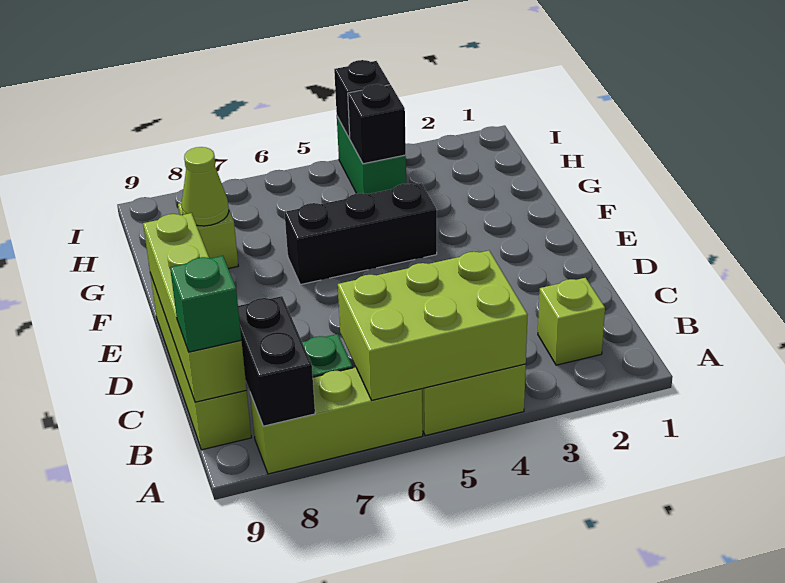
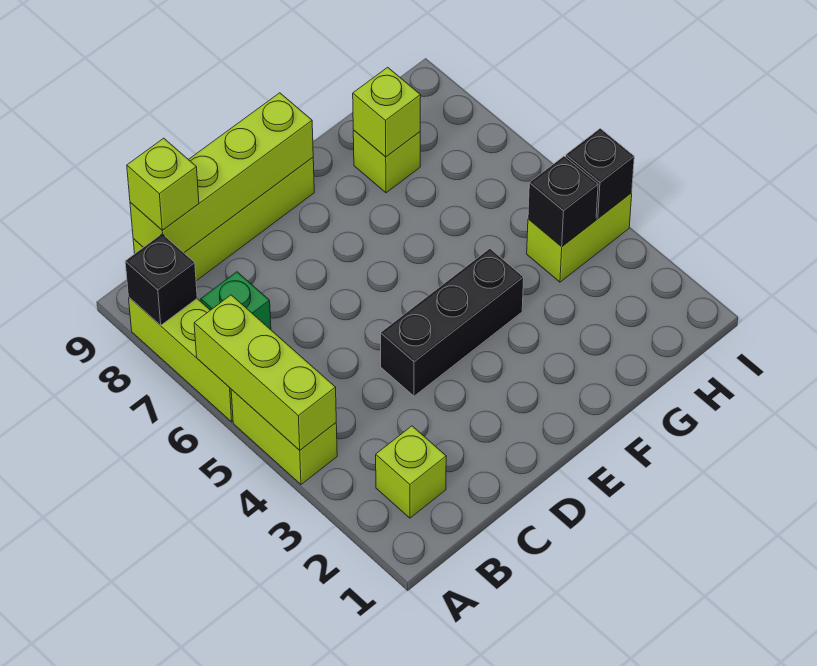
lime 2x3 brick [338,251,528,400] -> lime 1x3 brick [194,295,336,450]
black 1x2 brick [238,296,315,426] -> black 1x1 brick [125,234,197,325]
green 1x1 brick [170,256,241,352] -> lime 1x1 brick [127,138,199,230]
black 1x3 brick [285,183,437,285] -> black 1x3 brick turned to [381,249,524,396]
lime 1x1 cone [181,147,229,226] -> lime 1x1 brick [353,67,421,157]
green 1x2 brick [337,117,406,194] -> lime 1x2 brick [527,193,632,282]

